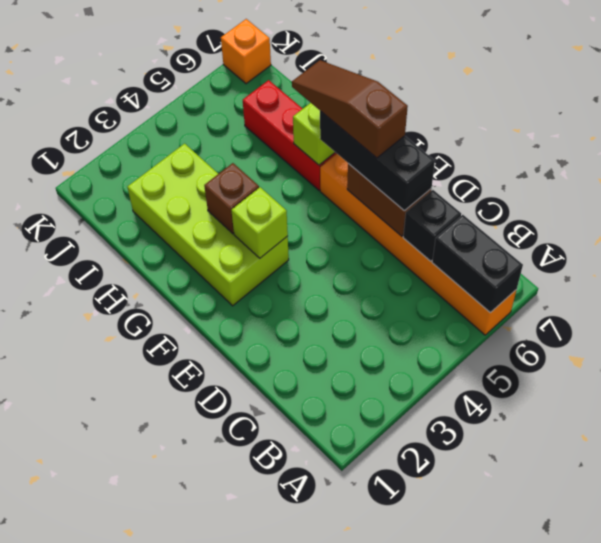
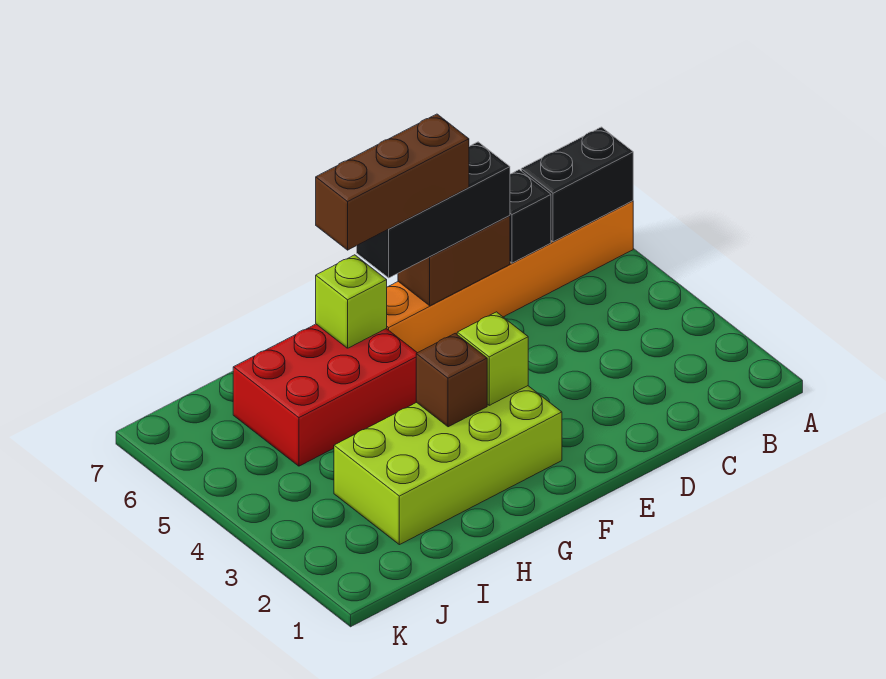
brown 1x3 slope [292,60,408,158] -> brown 1x3 brick [316,114,469,250]
red 1x3 brick [243,80,337,190] -> red 2x3 brick [233,324,417,466]
orange 1x1 brick [221,19,271,84] -> none

